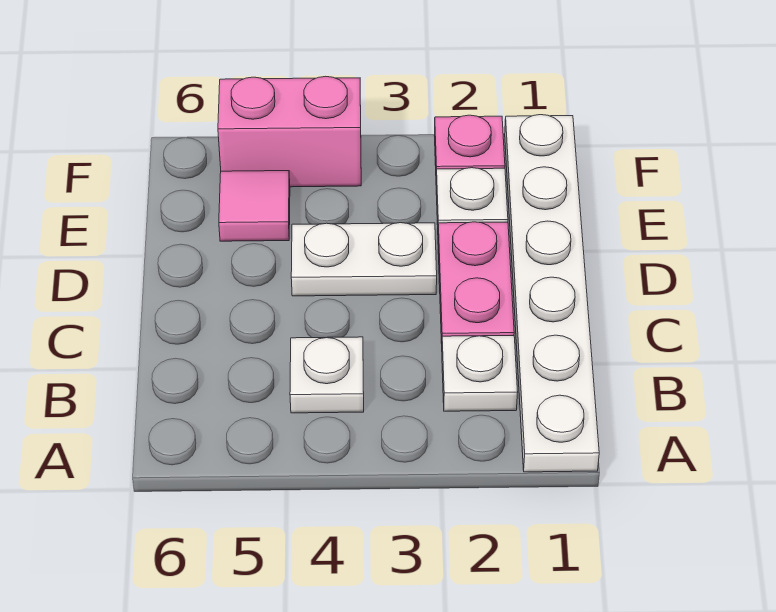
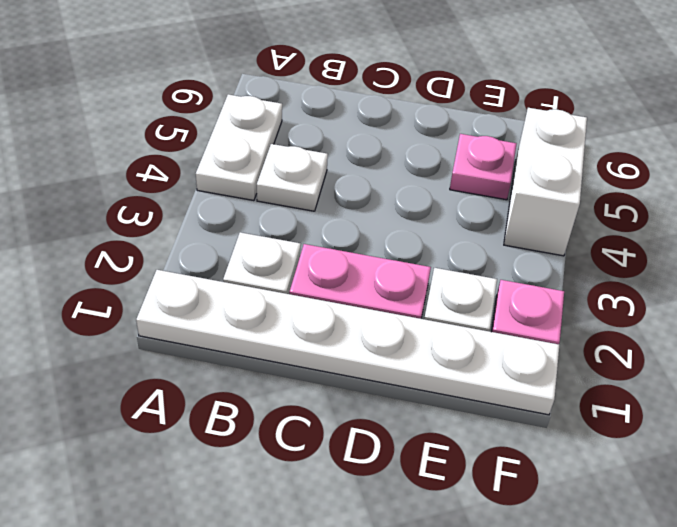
white 1x2 plate [291,223,437,296] -> white 1x2 plate moved to [196,94,282,201]
pink 1x1 tile [219,171,290,241] -> pink 1x1 plate [450,134,516,200]
pink 1x2 brick [218,76,361,187] -> white 1x2 brick [504,108,587,256]

